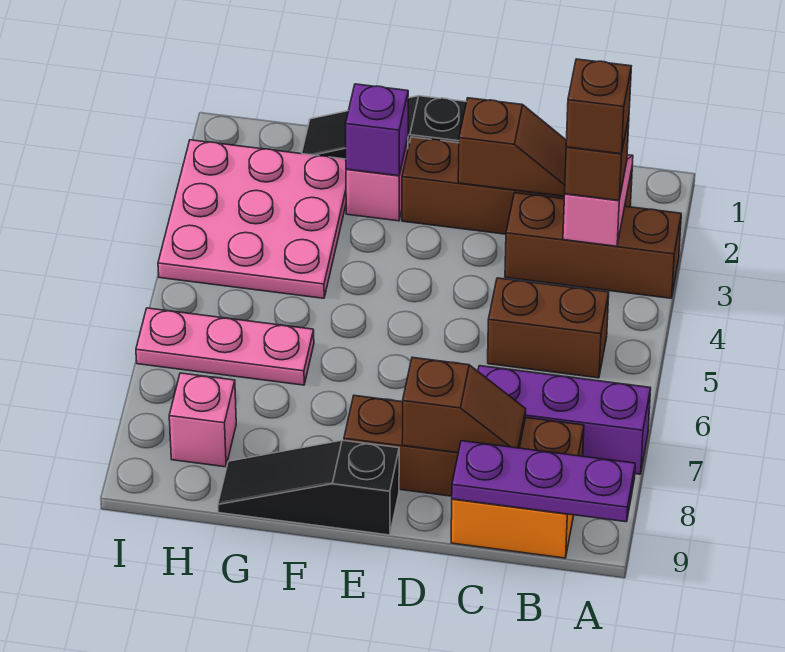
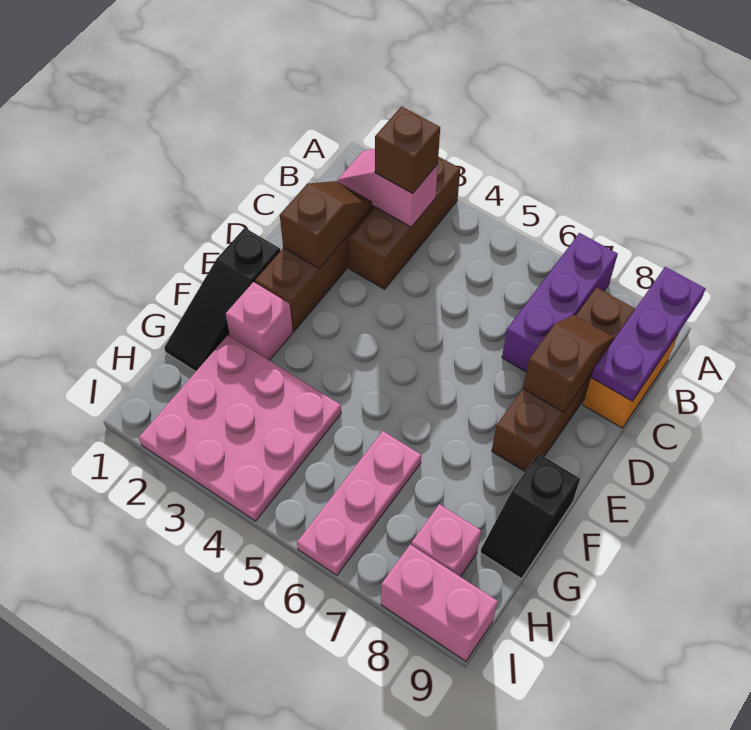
brown 1x1 brick [566,59,631,154] -> none
brown 1x2 brick [488,278,609,378] -> none
black 1x3 slope [218,440,399,535] -> black 1x2 slope [480,453,580,579]
purple 1x1 brick [345,84,408,176] -> none
none -> pink 1x2 brick [381,545,498,661]

